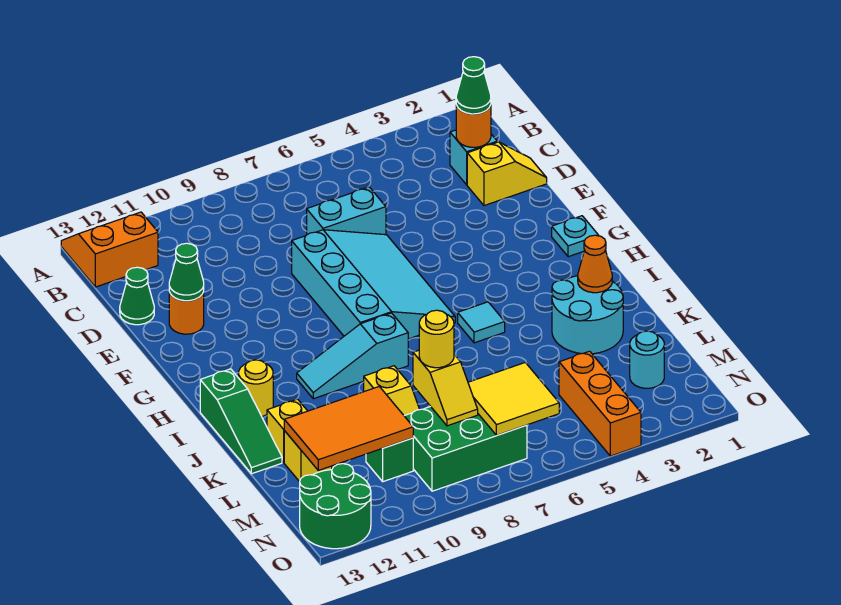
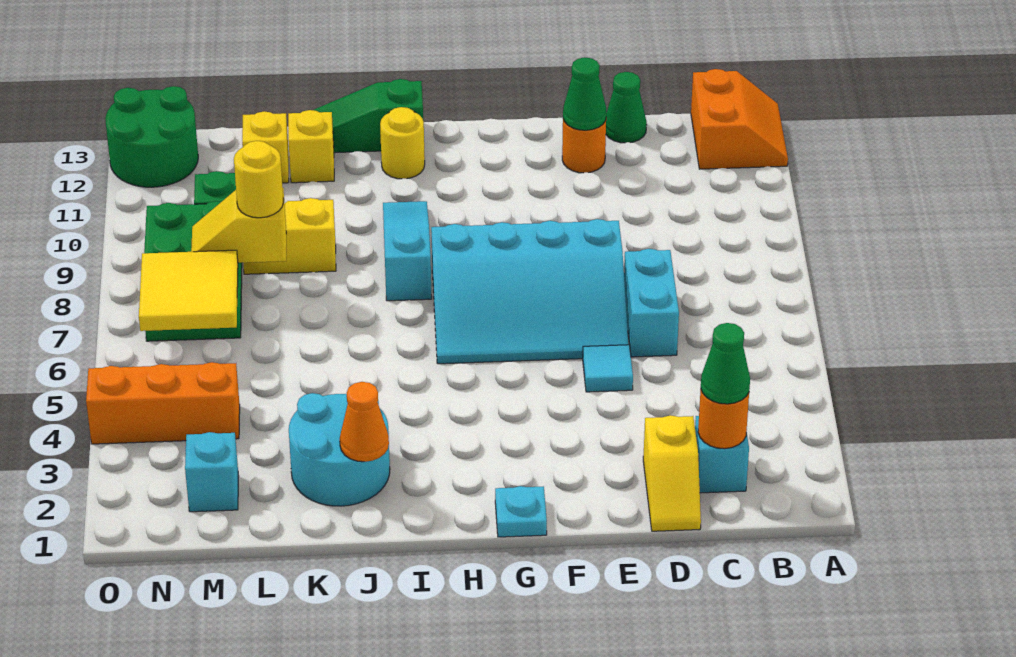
cyan 1x1 tile [458,302,505,343] -> cyan 1x1 tile moved to [583,345,633,392]
orange 2x3 tile [284,387,413,470] -> none
cyan 1x1 round brick [630,331,664,388] -> cyan 1x1 brick [185,432,238,512]

